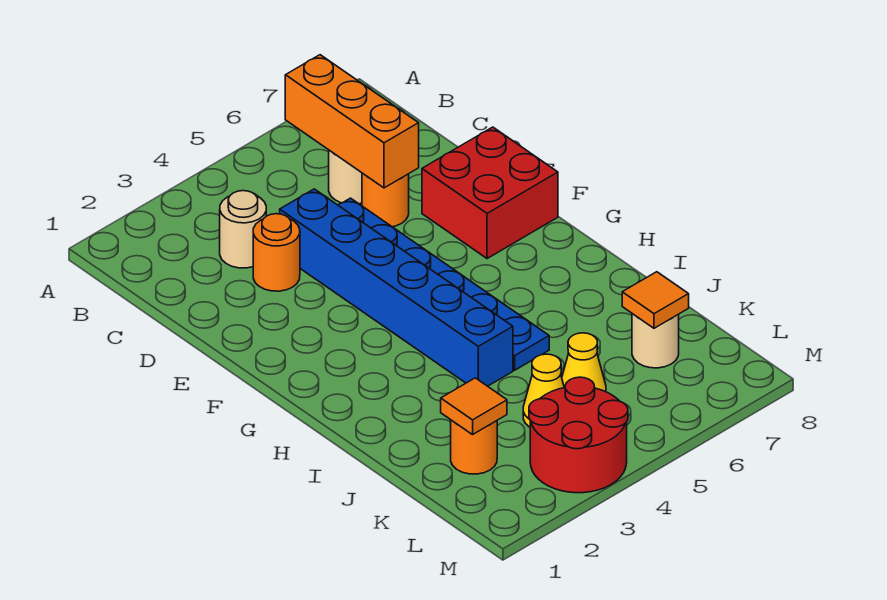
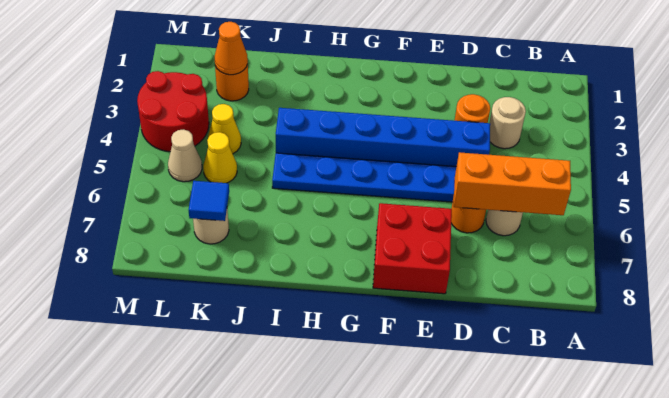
orange 1x1 tile [441,378,507,435] -> orange 1x1 cone [215,22,248,75]
orange 1x1 tile [622,272,689,328] -> blue 1x1 tile [189,181,229,221]
none -> tan 1x1 cone [168,129,202,182]

